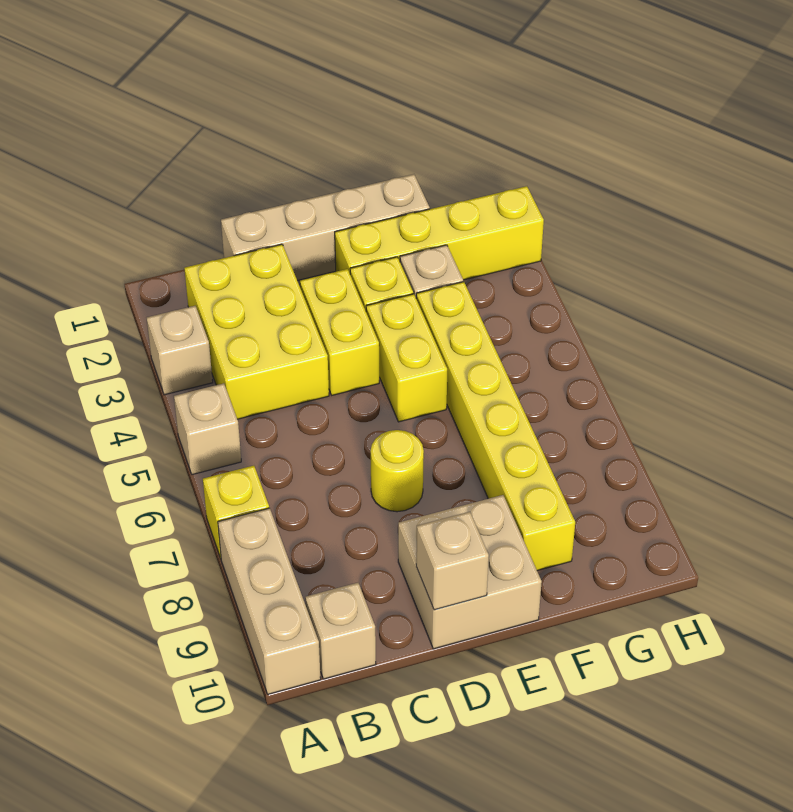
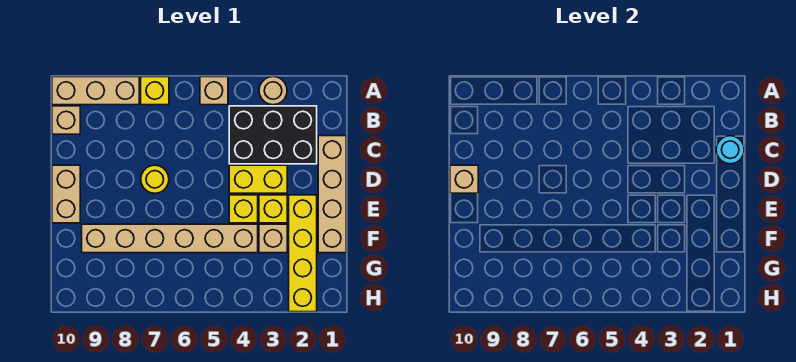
tan 1x1 brick [147,306,213,395] -> tan 1x1 round brick [259,77,287,105]
yellow 2x3 brick [184,244,329,419] -> black 2x3 brick [229,106,317,164]
none -> cyan 1x1 round brick [716,136,744,164]
tan 2x2 brick [398,495,542,649] -> tan 1x2 brick [52,165,80,223]
yellow 1x2 brick [366,294,447,422] -> yellow 1x1 brick [229,195,258,223]
yellow 1x6 brick [416,282,575,571] -> tan 1x6 brick [82,224,258,253]

